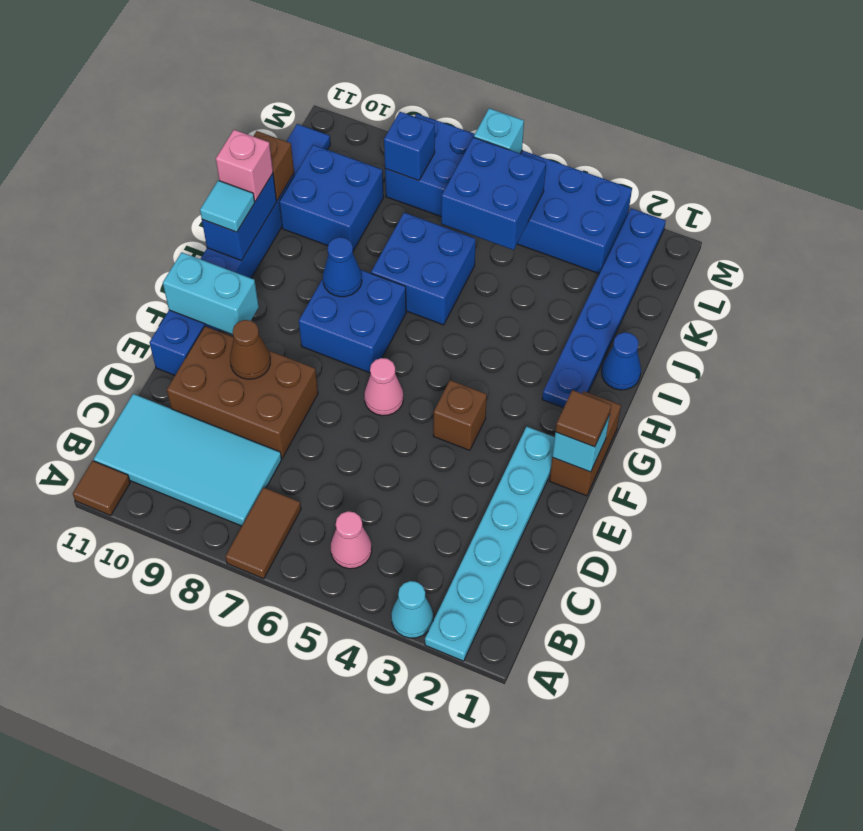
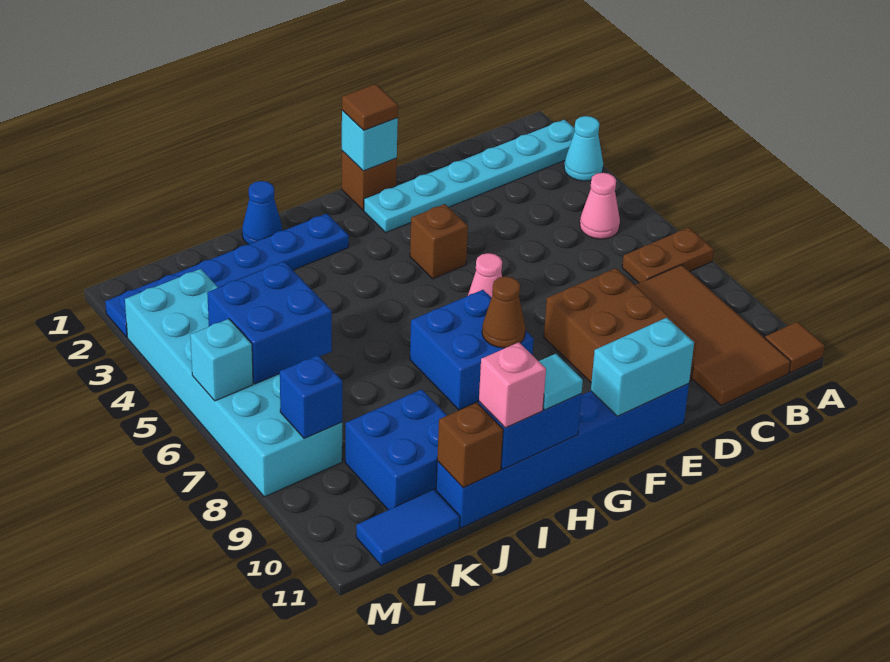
brown 1x2 tile [225,487,301,579] -> brown 1x2 plate [622,227,714,283]
cyan 2x4 tile [94,394,282,526] -> brown 2x4 tile [635,265,791,405]
brown 1x1 cone [230,320,270,379] -> brown 1x1 cone moved to [482,276,526,348]
brown 1x2 brick [550,391,621,496] -> brown 1x1 brick [342,151,397,210]
cyan 1x2 brick [163,252,259,334] -> cyan 1x2 brick turned to [591,318,694,416]
blue 1x1 cone [323,237,362,297] -> none
blue 2x2 brick [371,213,476,325] -> none
blue 2x6 brick [385,114,632,274] -> cyan 2x6 brick [125,269,342,497]

